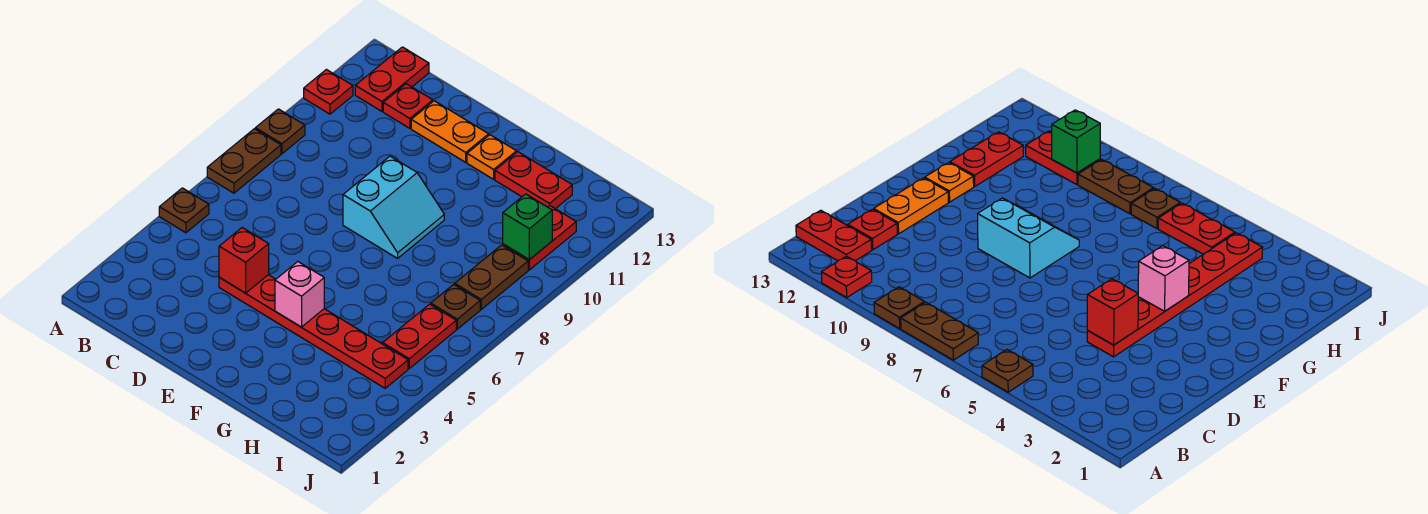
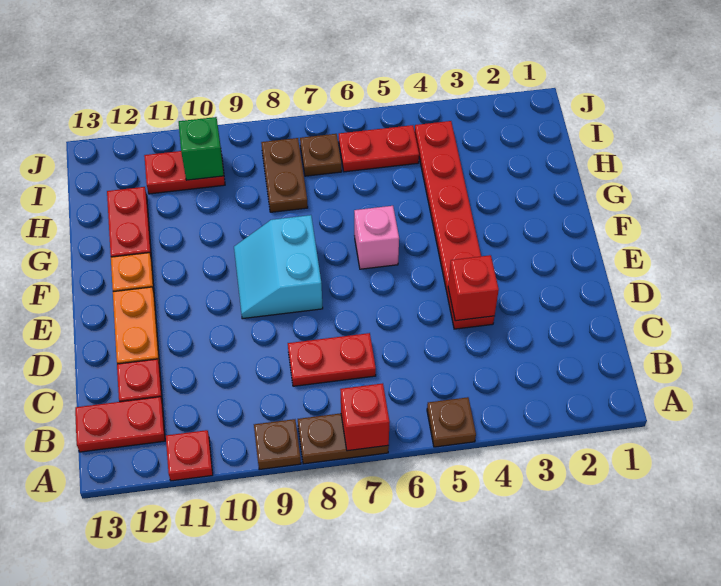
none -> red 1x1 brick [340,383,390,451]
none -> red 1x2 plate [288,333,376,386]
cyan 2x2 slope [343,156,444,258] -> cyan 2x2 slope turned to [234,215,323,319]
pink 1x1 brick [275,262,324,327] -> pink 1x1 brick moved to [354,206,399,269]
brown 1x2 plate [455,245,528,309] -> brown 1x2 plate turned to [261,138,308,212]

